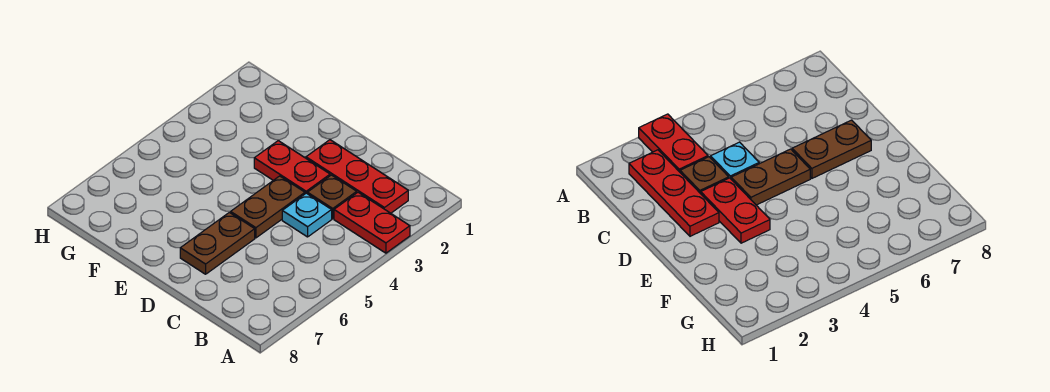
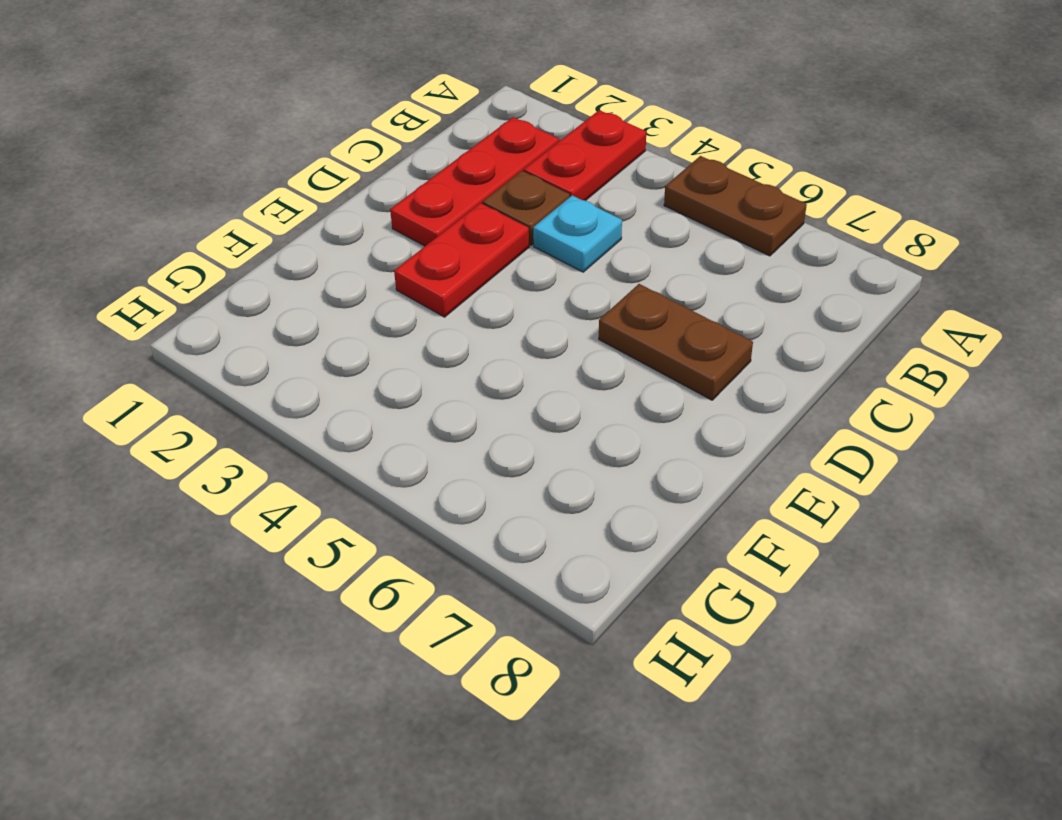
brown 1x2 plate [231,176,305,238] -> brown 1x2 plate moved to [664,156,807,256]

